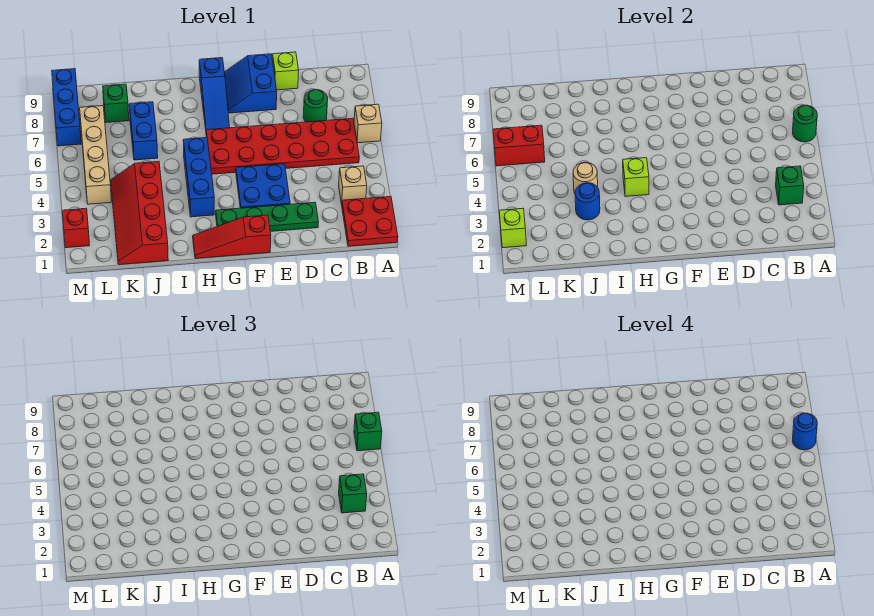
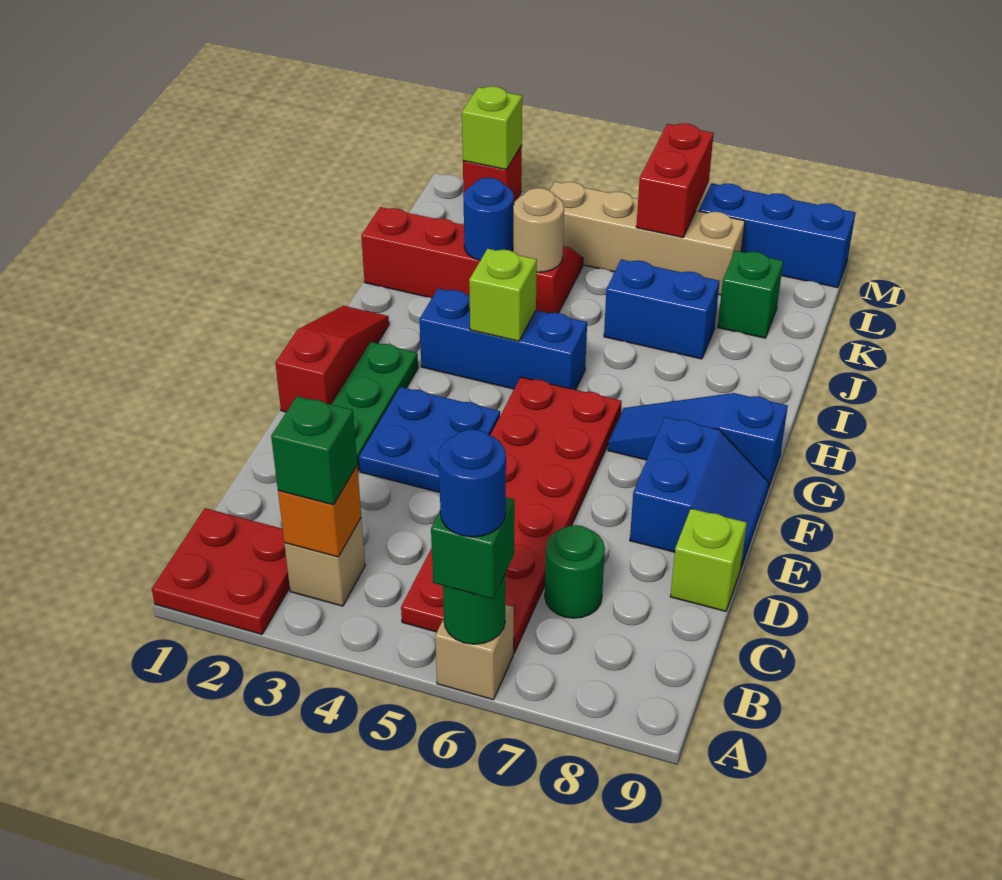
green 1x1 brick [776,166,804,205] -> orange 1x1 brick [278,466,361,557]
blue 2x2 slope [224,54,277,113] -> blue 2x2 slope turned to [630,417,769,567]

